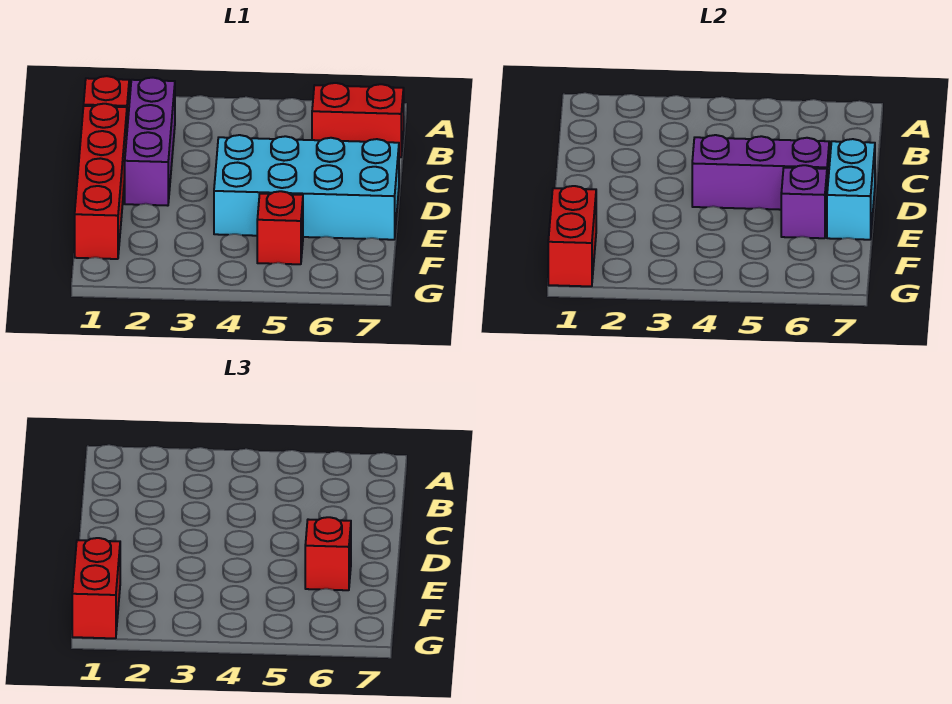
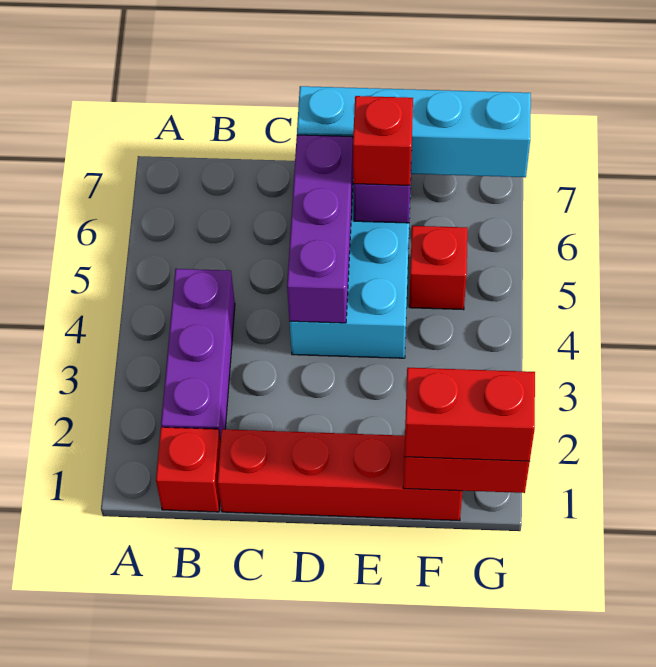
purple 1x3 brick [125,78,175,206] -> purple 1x3 brick turned to [161,269,235,442]
red 1x2 brick [312,83,404,157] -> none
cyan 1x2 brick [827,139,875,240] -> cyan 1x4 brick [297,86,531,177]

